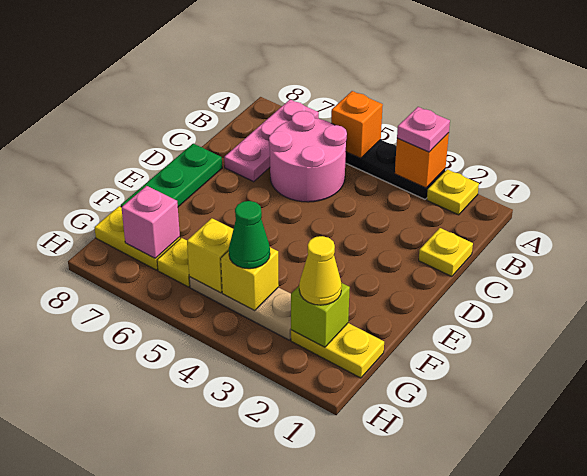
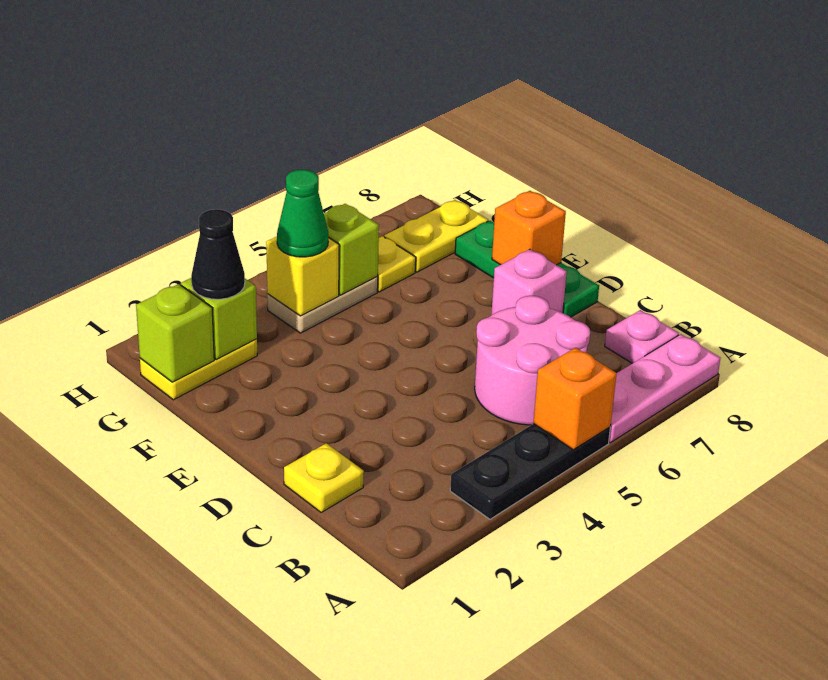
yellow 1x1 plate [427,169,479,215] -> none
orange 1x1 brick [395,133,449,188] -> orange 1x1 brick moved to [492,191,566,265]
pink 1x1 plate [397,107,450,152] -> pink 1x1 plate moved to [605,310,679,363]
pink 1x3 plate [224,100,319,182] -> pink 1x3 plate turned to [609,334,720,443]
none -> lime 1x1 brick [136,284,214,382]
yellow 1x1 cone [299,236,342,305] -> black 1x1 cone [191,209,245,299]
tan 1x3 plate [189,277,291,340] -> tan 1x2 plate [267,276,378,333]
yellow 1x1 brick [187,218,233,293] -> lime 1x1 brick [324,204,379,295]
pink 1x1 brick [121,186,180,258] -> pink 1x1 brick moved to [491,249,567,315]

